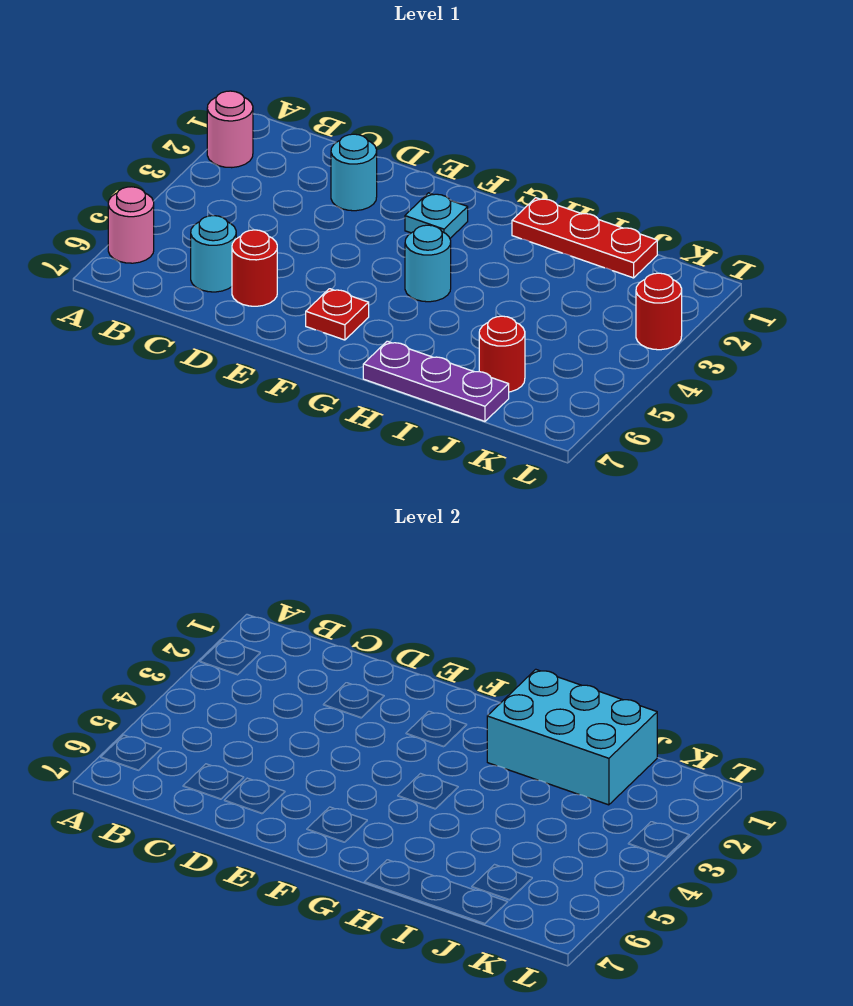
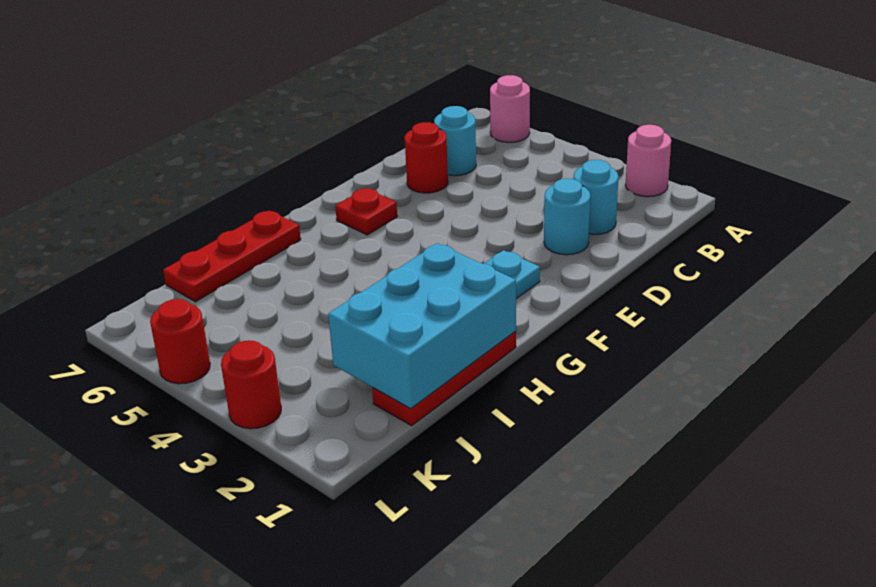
cyan 1x1 round brick [405,225,451,302] -> cyan 1x1 round brick moved to [573,160,619,234]
purple 1x3 plate [363,341,509,421] -> red 1x3 plate [163,210,301,302]
red 1x1 round brick [479,316,525,392] -> red 1x1 round brick moved to [150,299,210,384]

